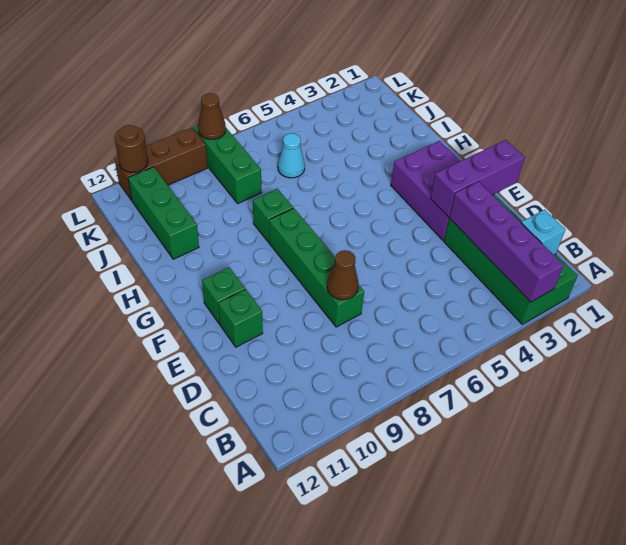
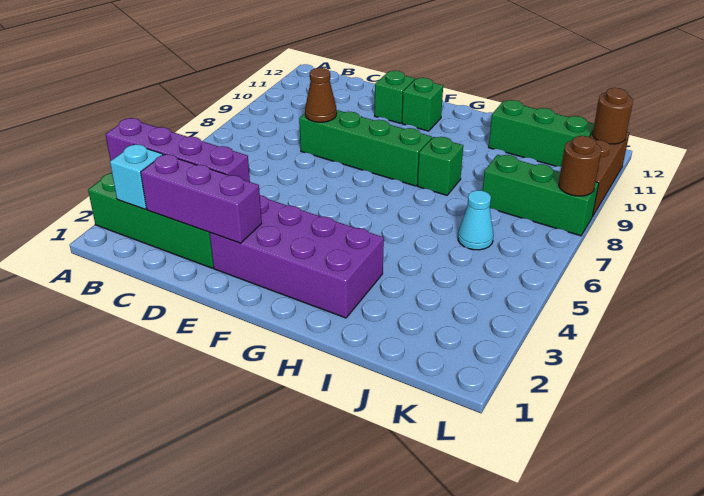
purple 1x3 brick [430,140,525,217] -> purple 1x3 brick turned to [141,154,262,243]
purple 2x3 brick [391,141,494,240] -> purple 2x4 brick [210,195,384,318]
brown 1x1 cone [198,93,226,139] -> brown 1x1 round brick [559,136,601,196]

